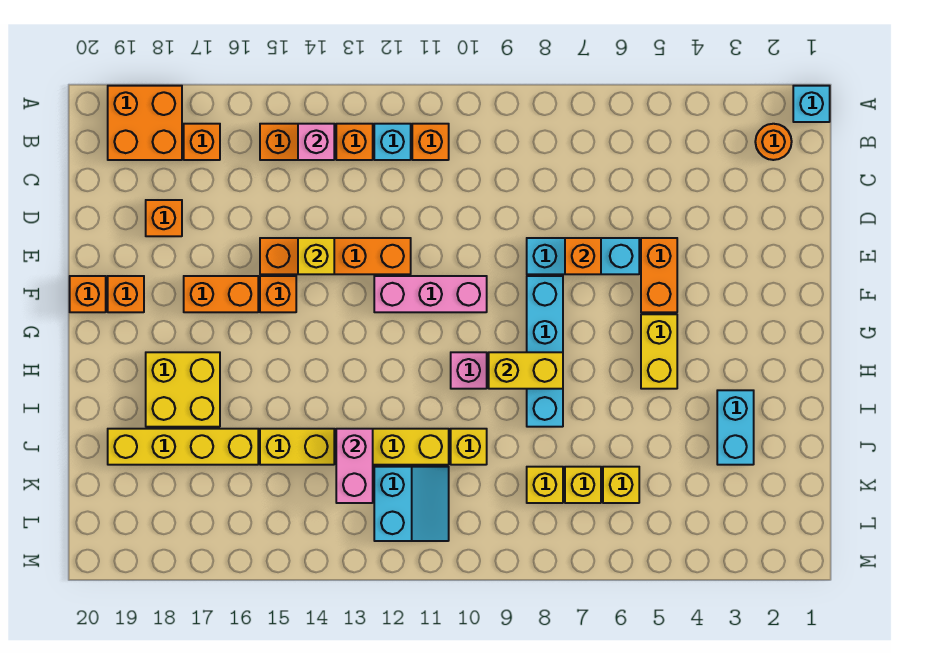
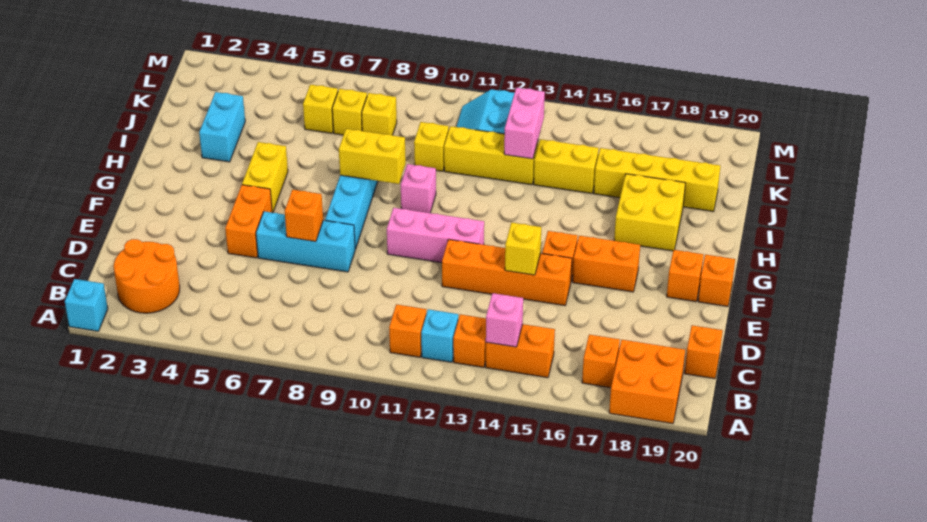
orange 1x1 round brick [755,124,792,160] -> orange 2x2 round brick [114,239,180,313]
orange 1x1 brick [146,200,182,236] -> orange 1x1 brick moved to [685,325,723,379]

